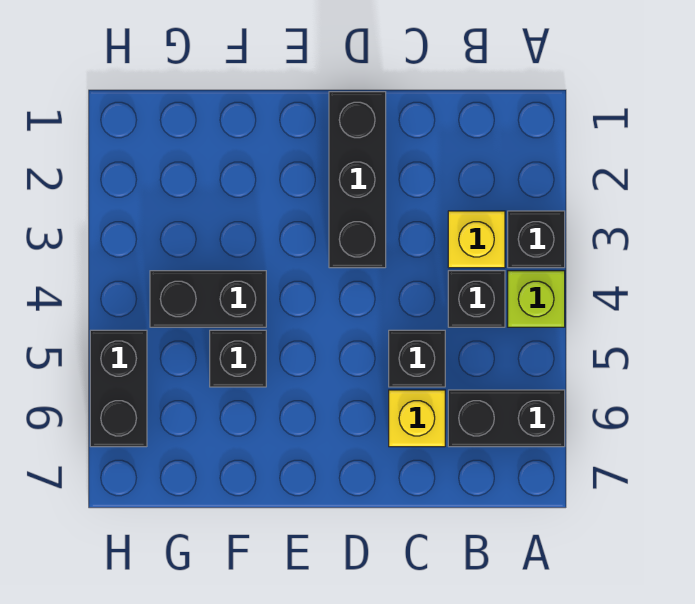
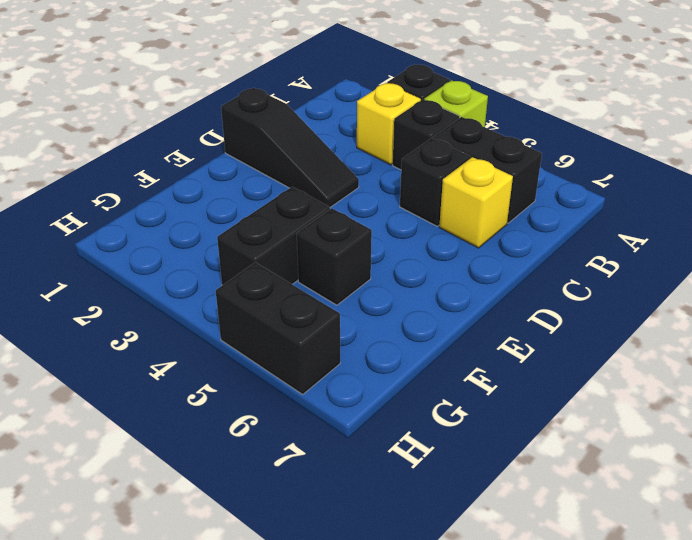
black 1x2 brick [448,390,565,447] -> black 1x2 brick turned to [433,117,542,223]
black 1x3 brick [329,92,386,268] -> black 1x3 slope [221,88,359,207]

